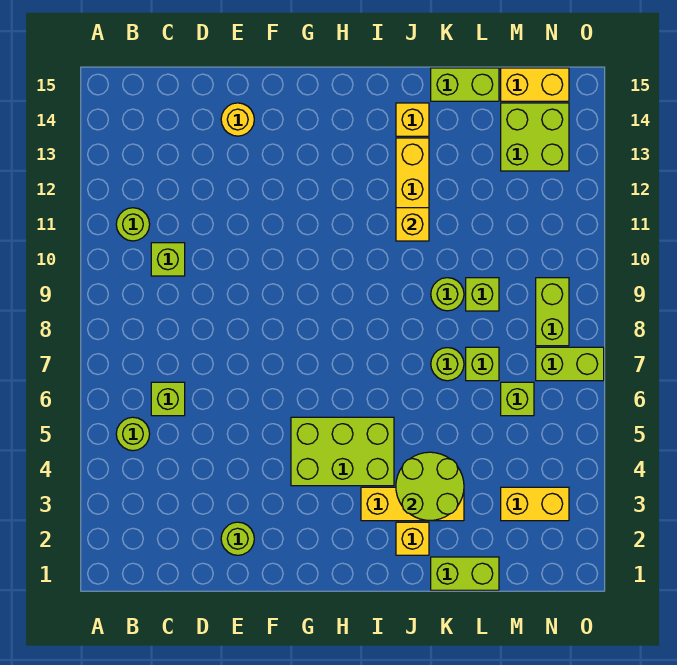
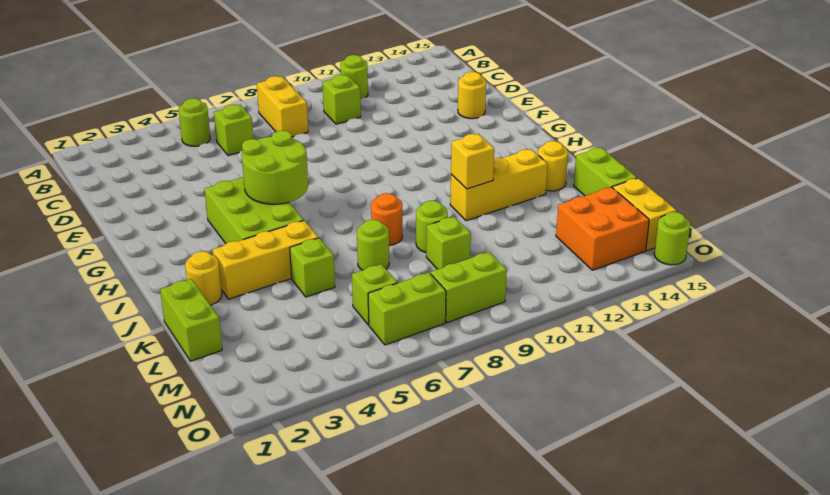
lime 1x1 round brick [221,522,254,555] -> lime 1x1 round brick moved to [654,212,690,265]
yellow 1x3 brick [361,487,464,521] -> yellow 1x3 brick turned to [213,221,318,299]
yellow 1x1 brick [396,522,429,555] -> yellow 1x1 round brick [185,251,222,305]
lime 2x2 round brick [396,452,464,521] -> lime 2x2 round brick moved to [242,130,308,204]
none -> orange 1x1 round brick [371,193,403,245]
yellow 1x1 brick [396,103,429,136] -> yellow 1x1 round brick [538,141,568,191]
lime 1x1 brick [466,347,499,381] -> lime 1x1 brick moved to [290,238,335,297]
yellow 1x2 brick [501,487,569,521] -> yellow 1x2 brick moved to [257,76,308,137]
lime 2x2 brick [501,103,569,171] -> orange 2x2 brick [556,187,649,270]
lime 1x2 brick [536,347,604,381] -> lime 1x2 brick turned to [368,273,446,345]

